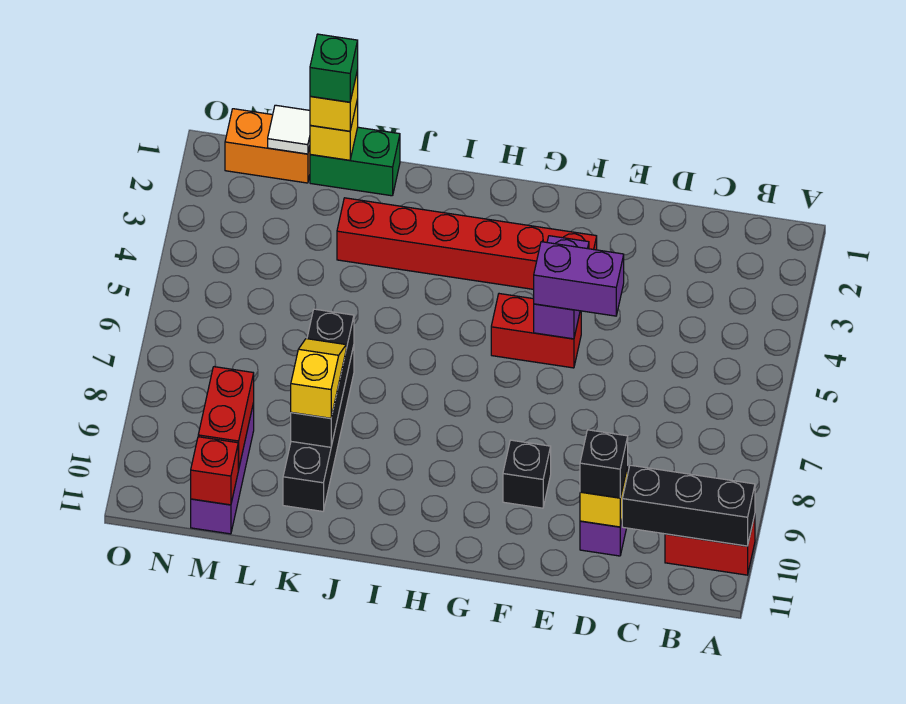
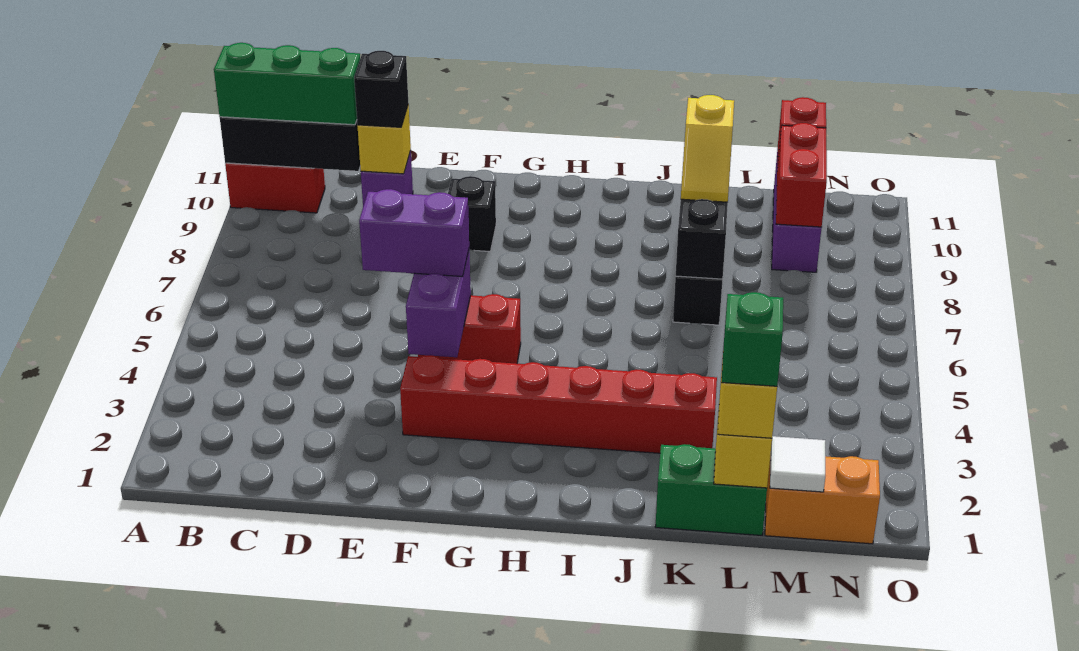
none -> green 1x3 brick [214,43,360,125]

